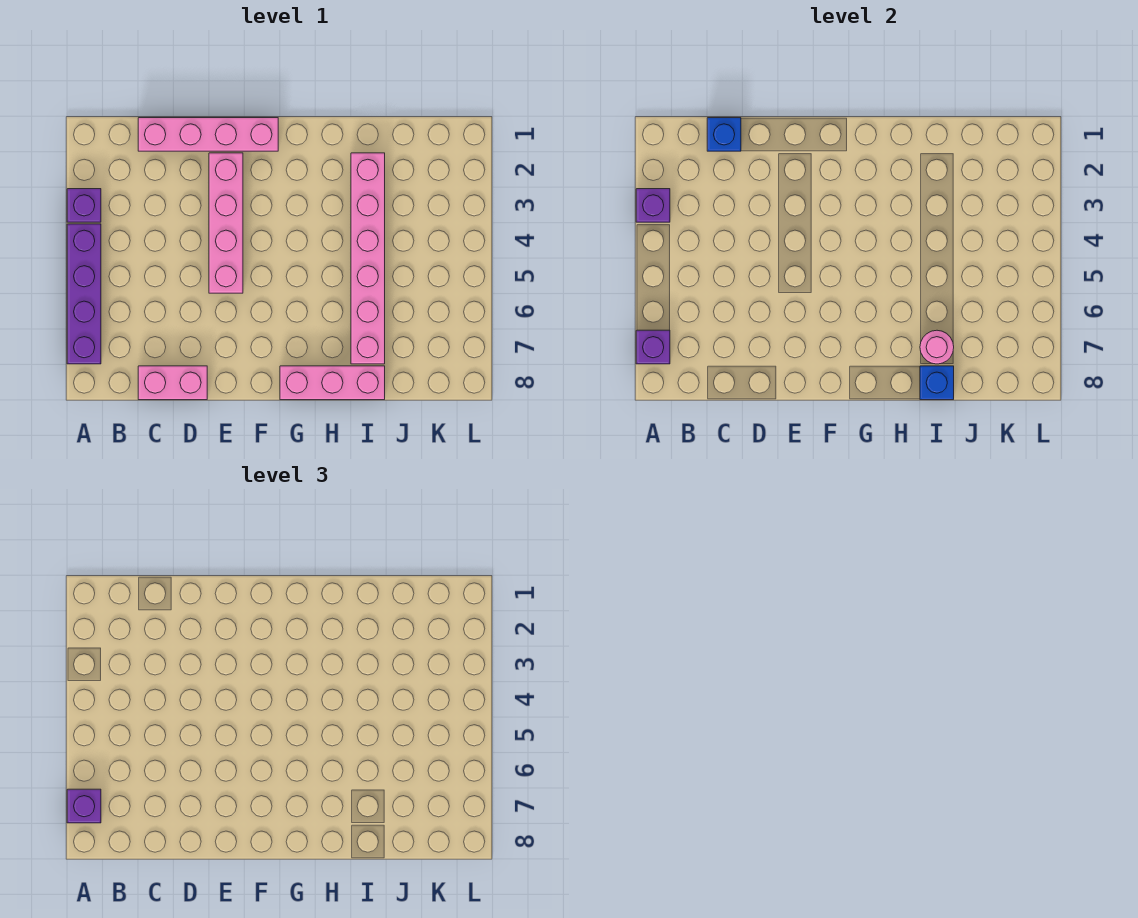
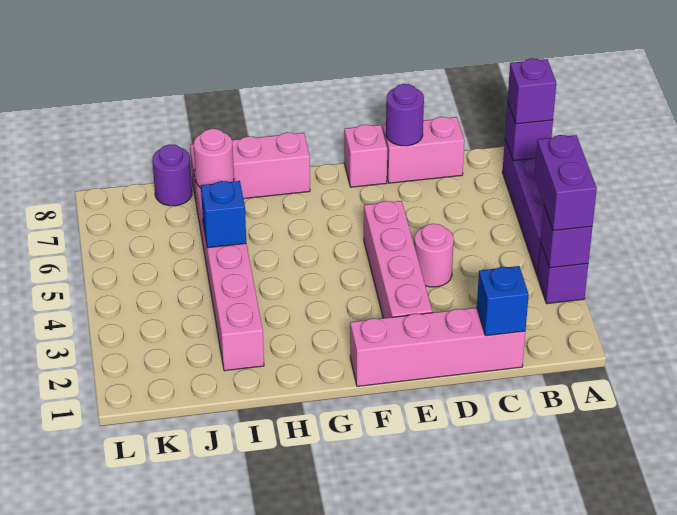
none -> purple 1x2 brick [534,135,597,231]
none -> pink 1x1 round brick [414,224,454,287]
none -> purple 1x1 round brick [386,84,424,146]
none -> pink 1x1 brick [344,125,387,187]
blue 1x1 brick [920,366,954,400] -> blue 1x1 brick moved to [201,181,246,248]
none -> purple 1x1 round brick [152,144,192,206]

